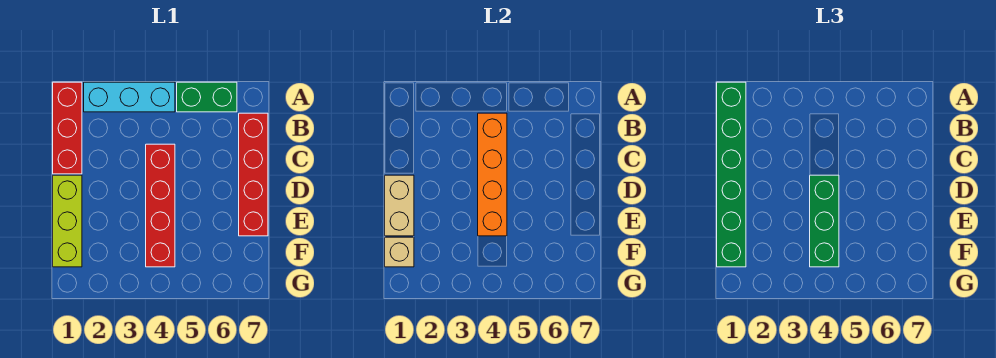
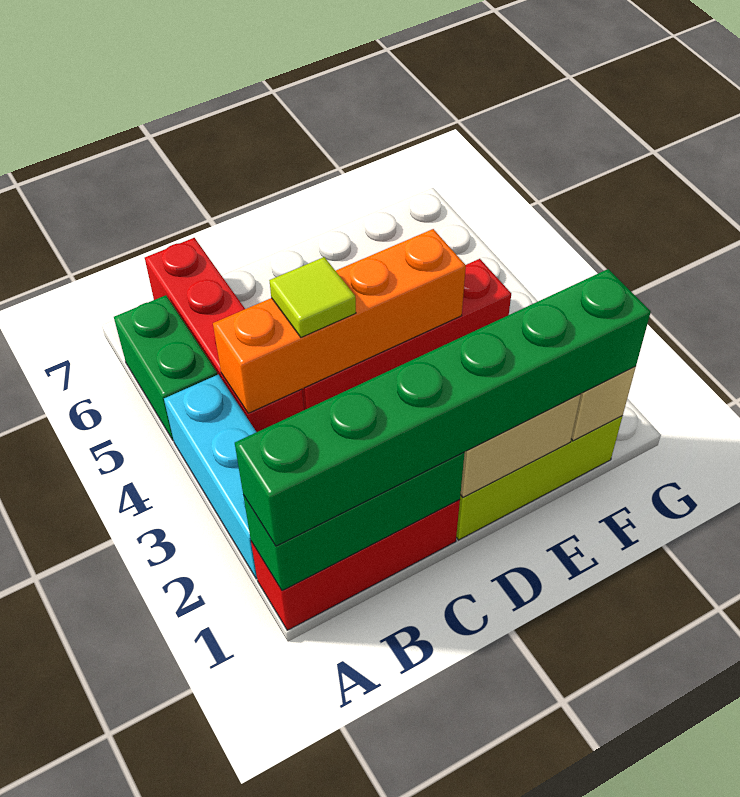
red 1x4 brick [239,113,268,236] -> red 1x4 brick turned to [145,238,304,432]
none -> lime 1x1 tile [269,257,356,337]
green 1x3 brick [810,175,839,267] -> green 1x3 brick moved to [243,452,465,591]

